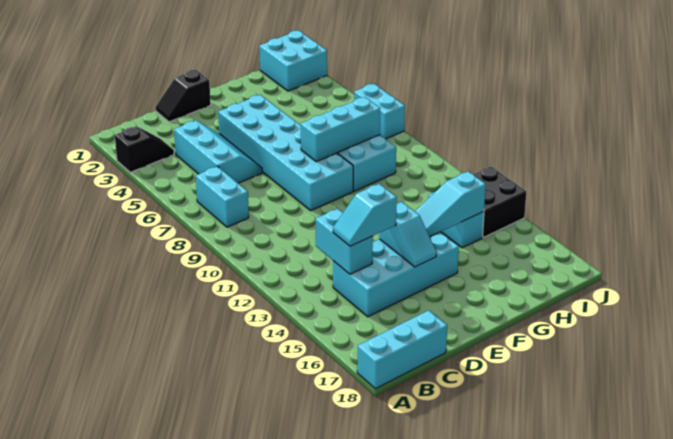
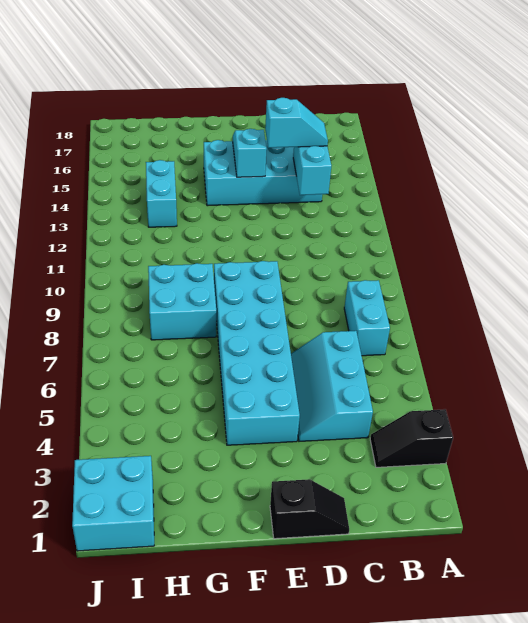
cyan 1x3 brick [357,310,447,389] -> none
cyan 1x3 brick [301,97,380,162] -> none
cyan 1x3 slope [415,172,486,237] -> none
black 2x2 brick [473,167,526,237] -> none
cyan 1x2 brick [354,84,405,139] -> none

